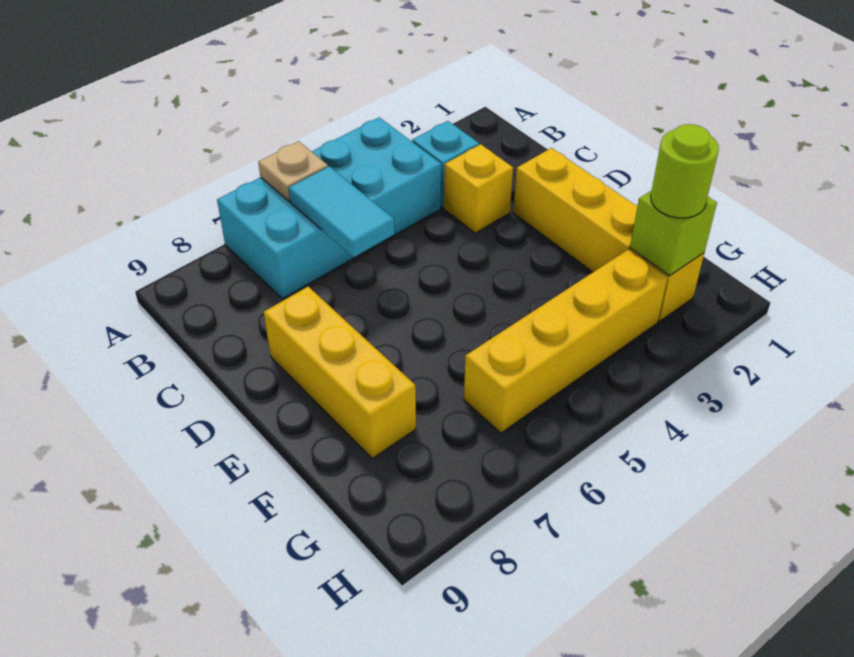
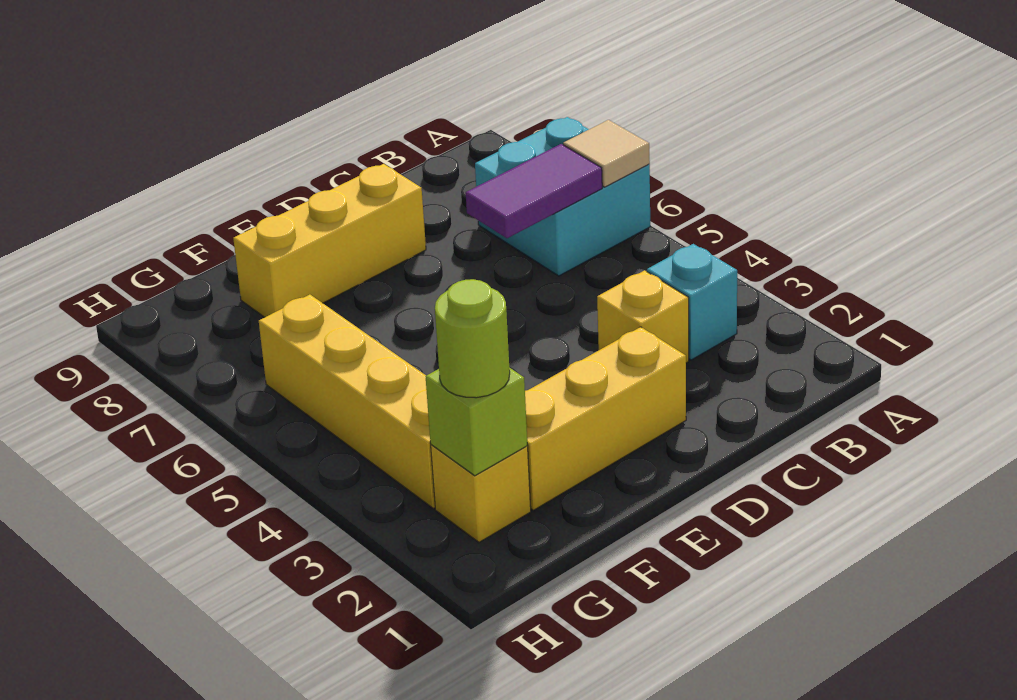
cyan 2x4 brick [217,117,441,299] -> cyan 2x2 brick [475,117,650,276]
tan 1x1 plate [258,141,328,201] -> tan 1x1 tile [563,120,650,187]
cyan 1x2 tile [289,166,394,257] -> purple 1x2 tile [466,144,602,238]

